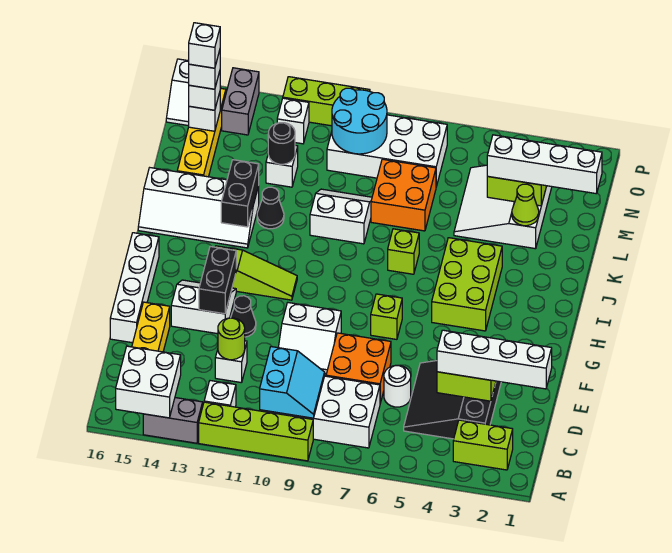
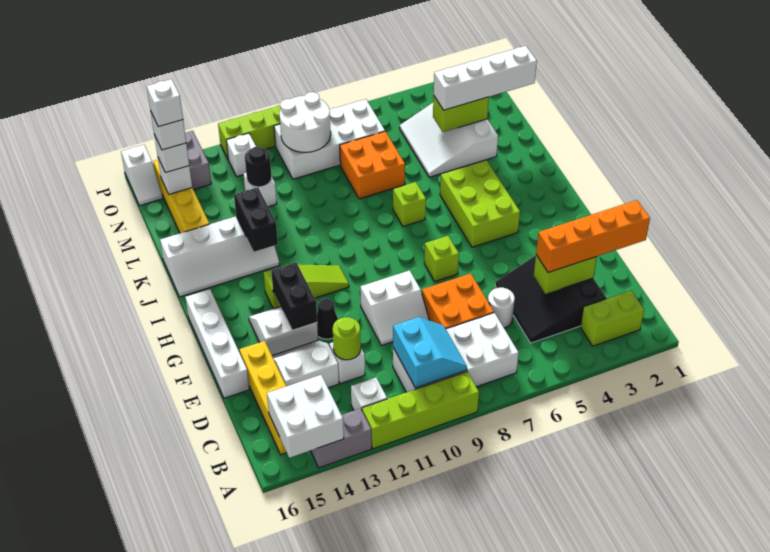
white 1x4 brick [437,330,552,389] -> orange 1x4 brick [536,200,650,273]
white 2x2 slope [310,189,372,244] -> white 2x2 slope moved to [272,340,339,388]
black 1x1 cone [257,187,284,229] -> none
lime 1x1 cone [512,184,539,226] -> none
cyan 2x2 round brick [332,88,387,154] -> white 2x2 round brick [280,92,331,152]

